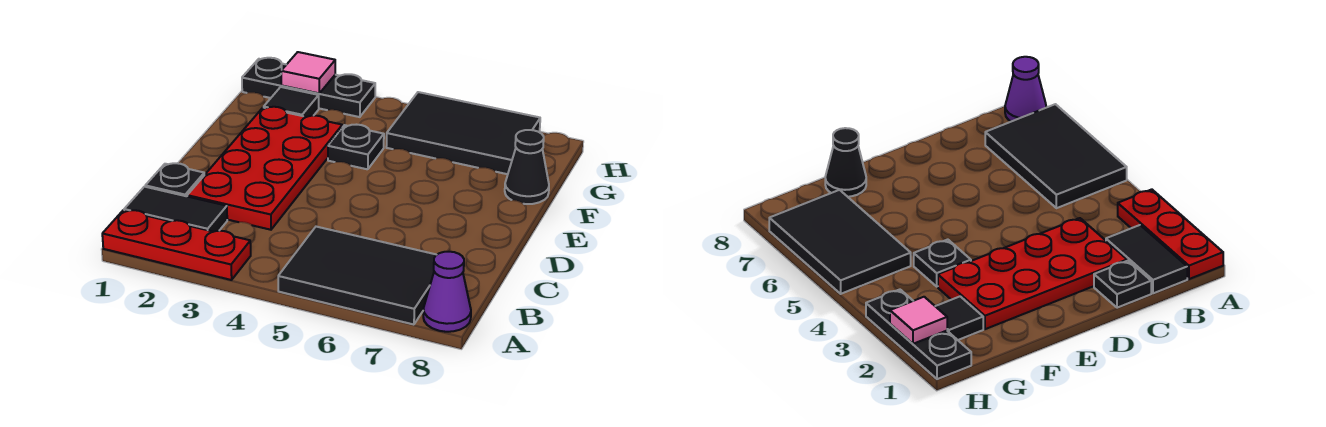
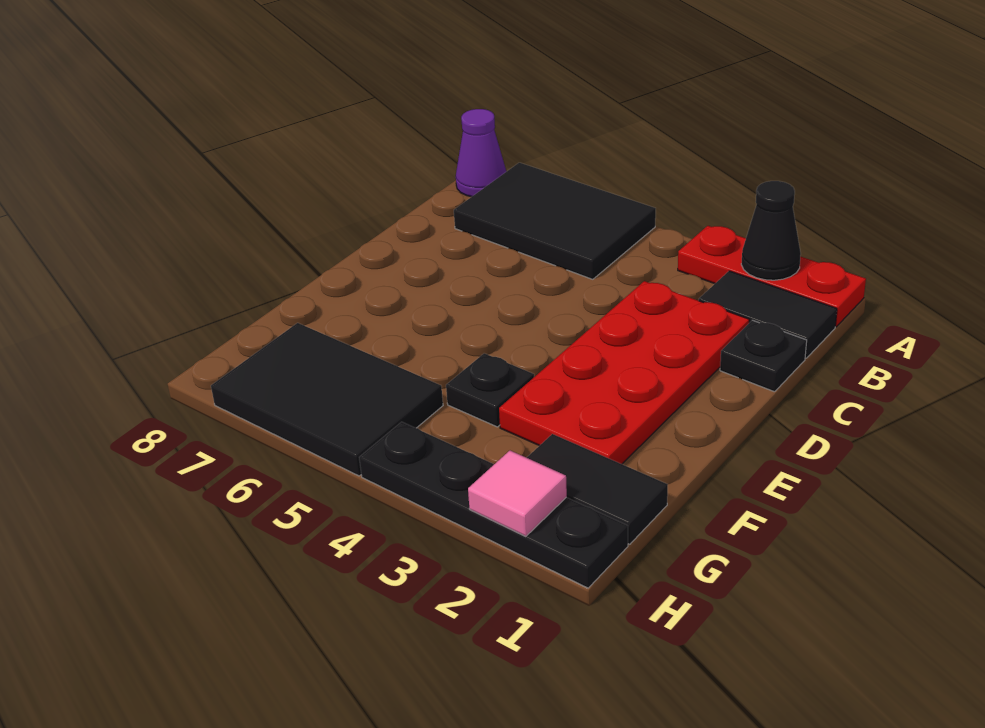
black 1x1 cone [505,130,549,204] -> black 1x1 cone moved to [741,181,801,280]
black 1x1 tile [264,87,319,117] -> black 1x2 tile [527,434,668,544]
black 1x3 plate [242,58,375,117] -> black 1x4 plate [359,422,628,588]

